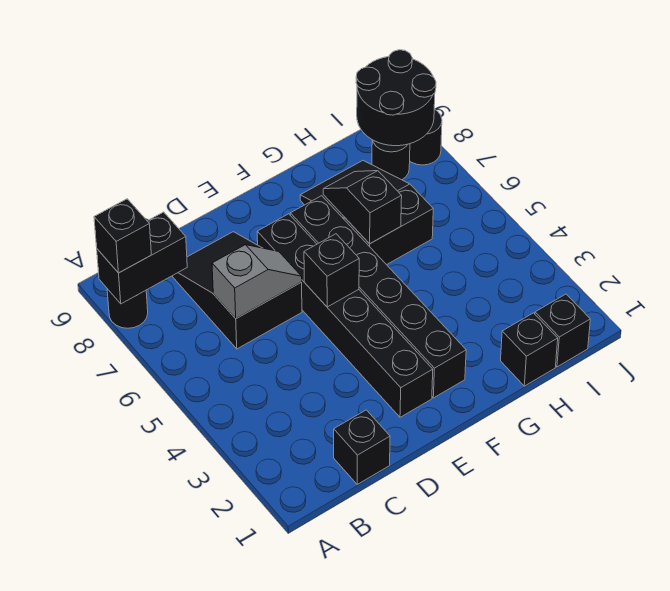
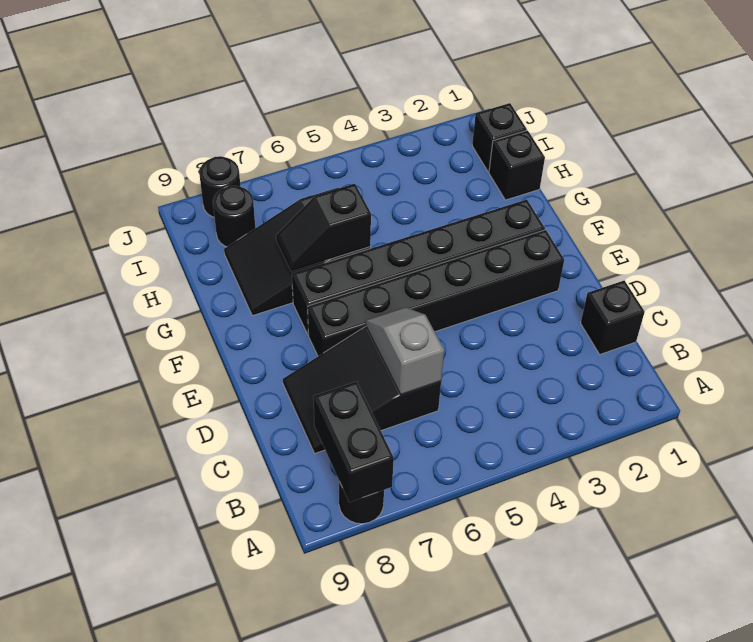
black 1x1 brick [94,199,151,273] -> none
black 1x1 brick [304,234,359,307] -> none
black 2x2 round brick [356,50,436,146] -> none

